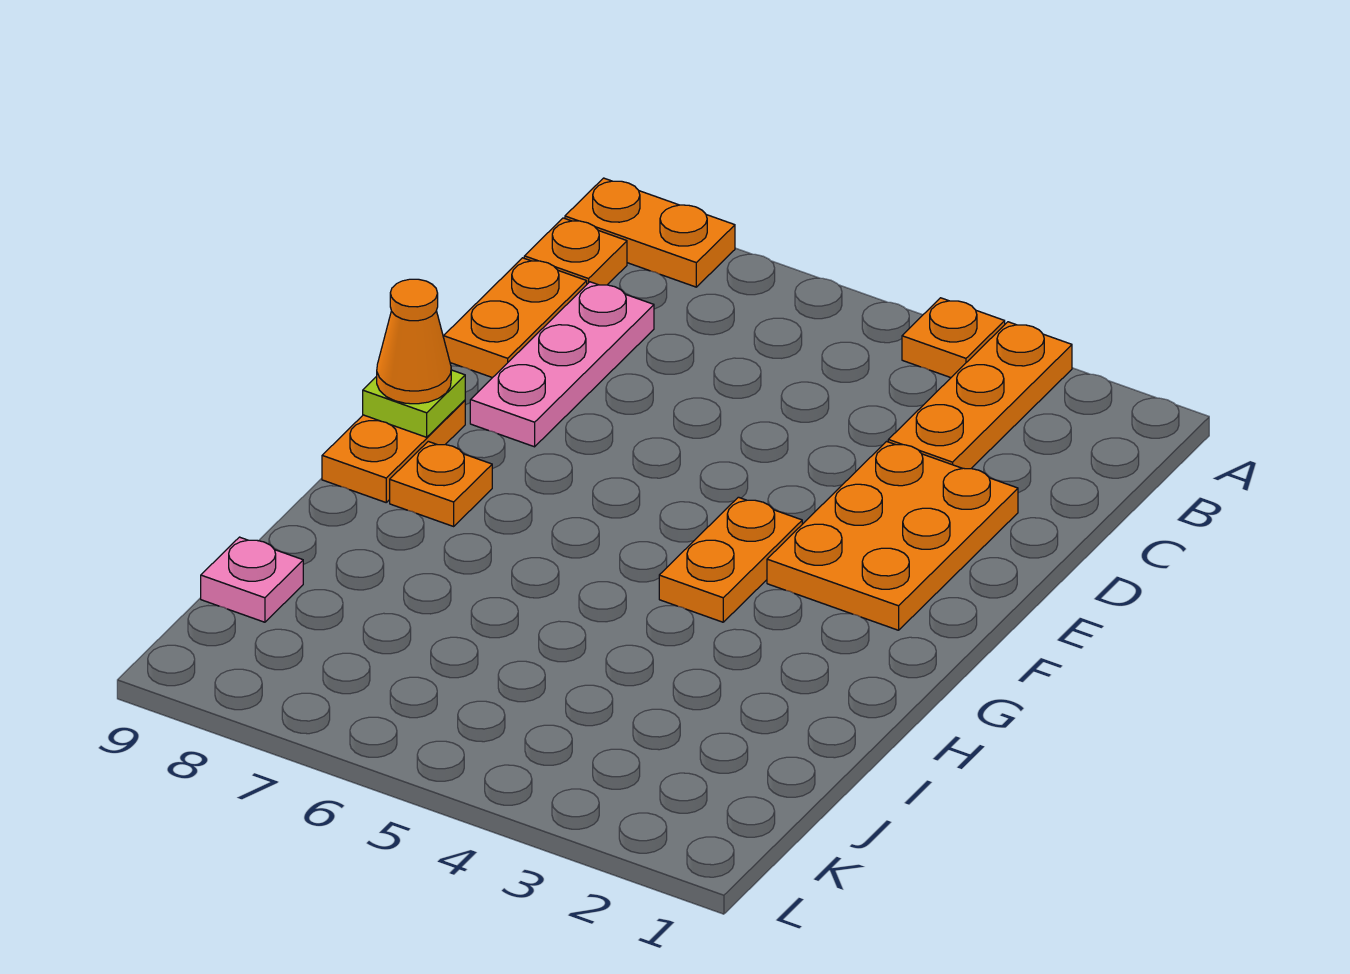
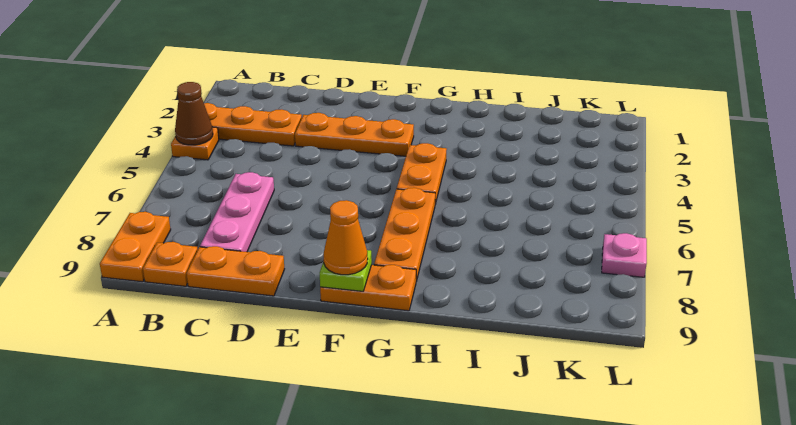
none -> brown 1x1 cone [175,82,213,145]
pink 1x3 plate [470,282,654,447] -> pink 1x3 plate turned to [200,172,274,252]
orange 2x3 plate [767,441,1018,630] -> orange 1x3 plate [295,113,414,156]
orange 1x2 plate [659,497,802,622] -> orange 1x2 plate turned to [397,143,447,204]
orange 1x1 plate [390,441,492,526] -> orange 1x3 plate [374,188,435,281]
pink 1x1 plate [201,537,303,622] -> pink 1x1 plate moved to [602,233,647,277]

